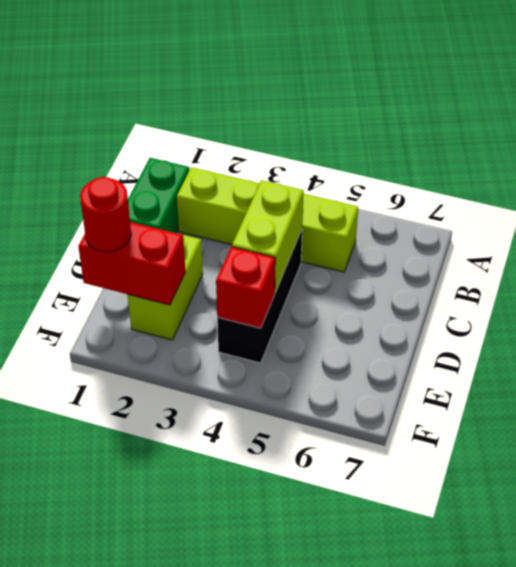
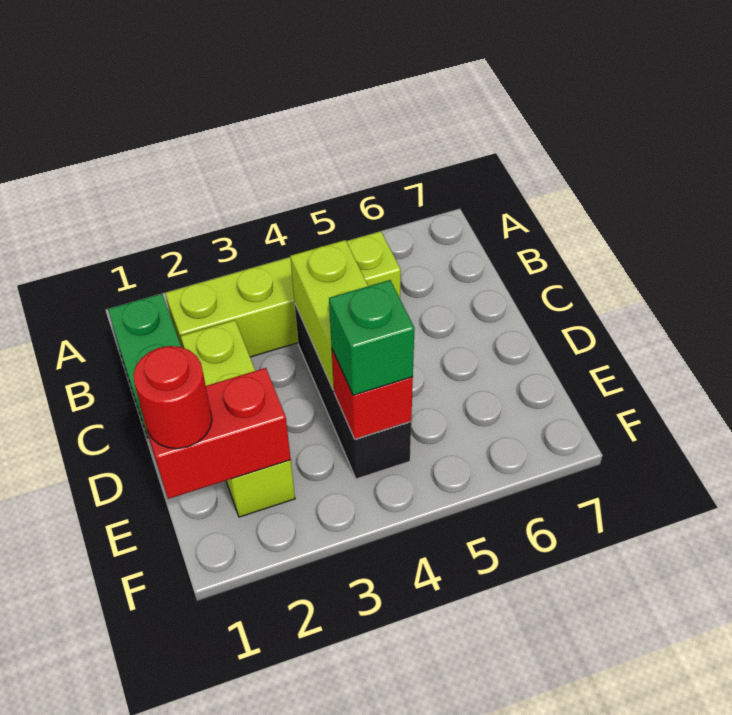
lime 1x2 brick [128,235,203,340] -> lime 1x3 brick [181,320,295,517]
none -> green 1x1 brick [329,280,415,395]

